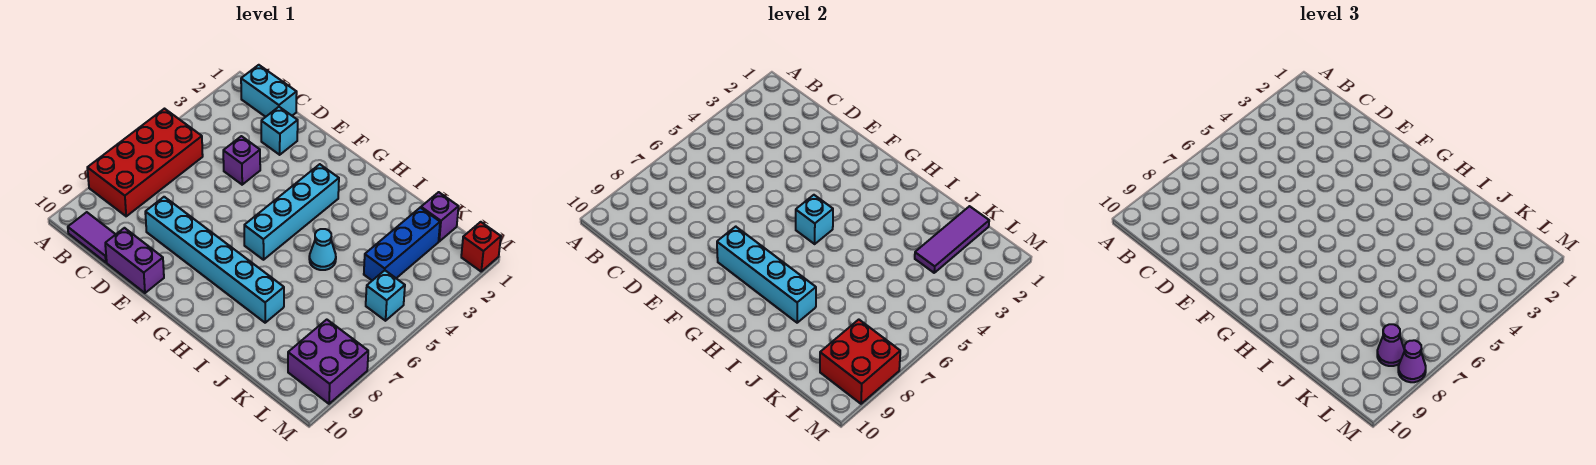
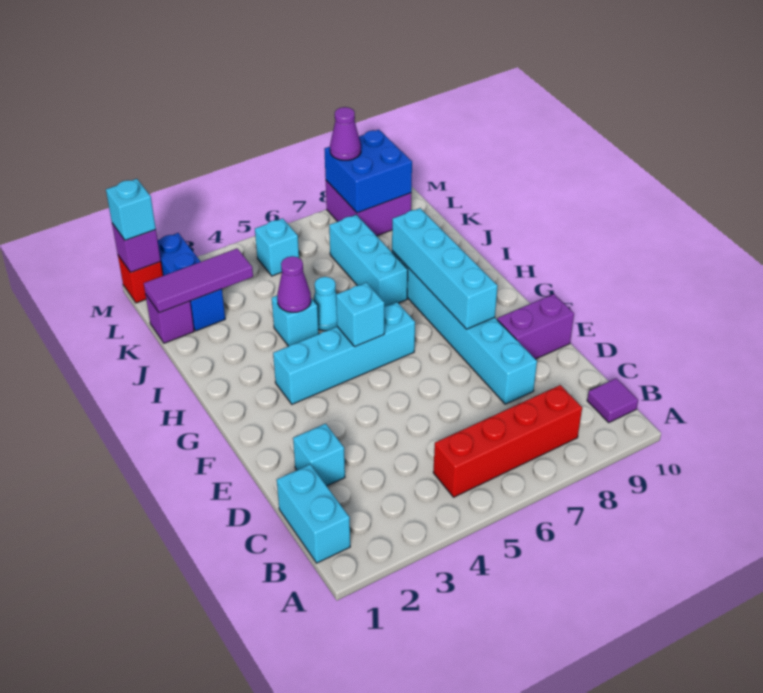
red 2x4 brick [87,109,203,216] -> red 1x4 brick [433,385,582,497]
purple 1x2 tile [68,212,116,262] -> purple 1x1 tile [587,378,638,423]
purple 1x1 brick [223,136,260,185] -> purple 1x1 brick moved to [112,223,161,272]
purple 1x2 brick [105,228,164,293] -> purple 1x2 brick turned to [497,294,574,359]
none -> cyan 1x1 brick [272,296,319,346]
none -> cyan 1x3 brick [329,215,408,307]
blue 1x3 brick [364,208,440,281] -> blue 1x3 brick turned to [158,233,225,331]
red 2x2 brick [820,320,900,404] -> blue 2x2 brick [324,130,412,213]
purple 1x1 cone [1377,324,1404,366] -> purple 1x1 cone moved to [277,256,311,312]
none -> cyan 1x1 brick [106,179,156,240]

